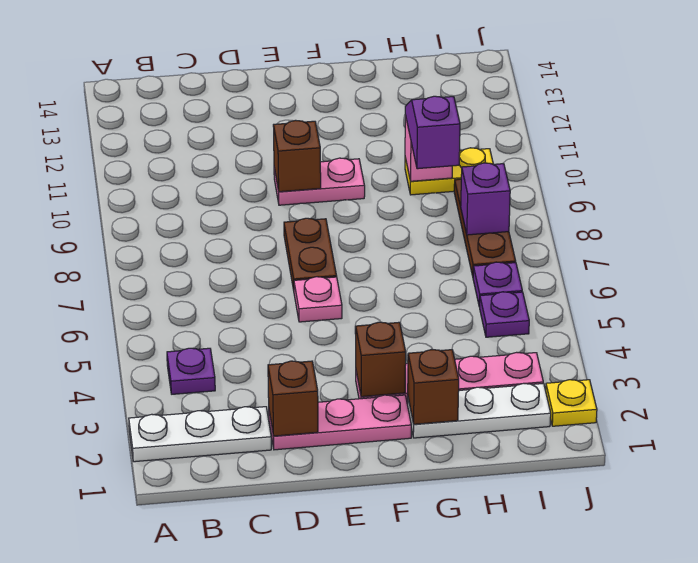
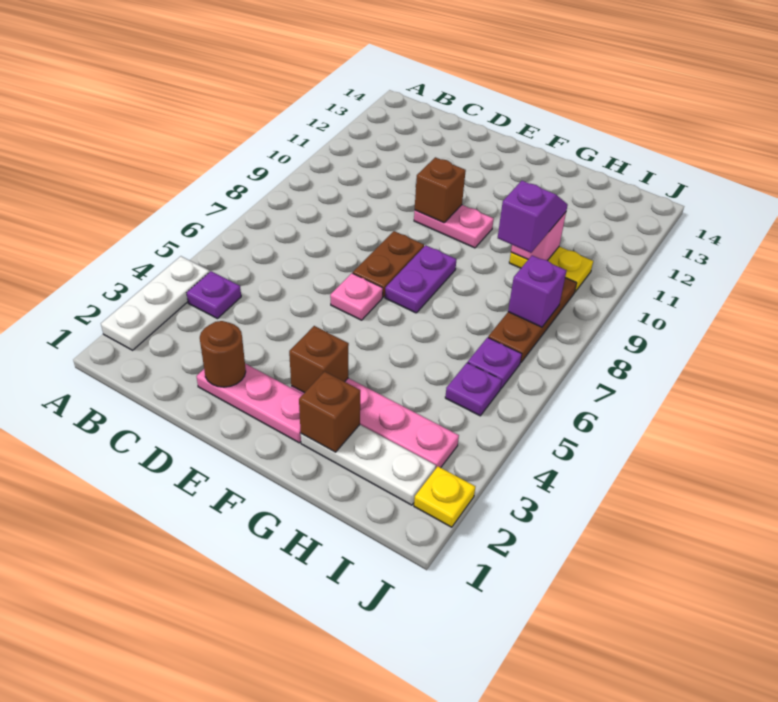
white 1x3 plate [129,407,271,462] -> white 1x3 plate turned to [101,256,210,350]
brown 1x1 brick [268,361,318,436] -> brown 1x1 round brick [200,321,246,387]
none -> purple 1x2 plate [385,245,456,313]

